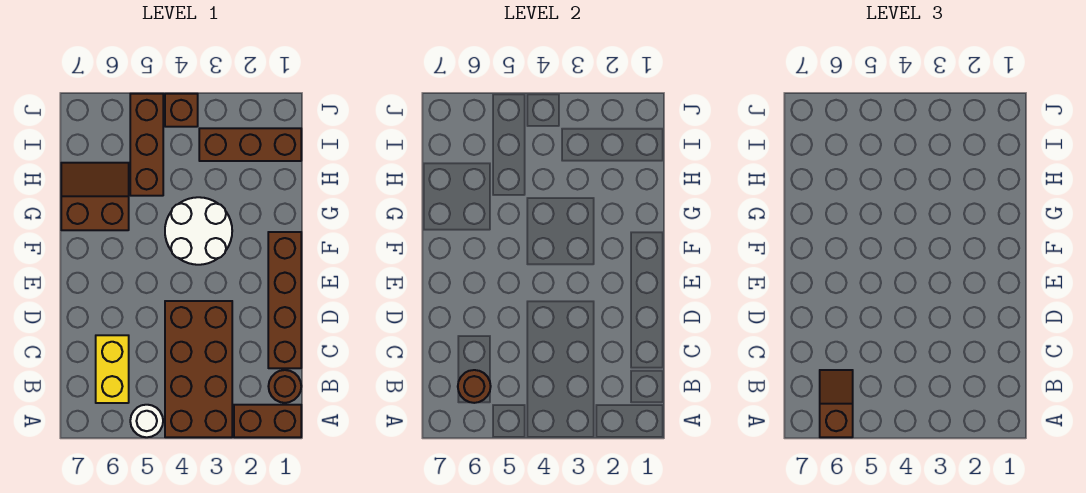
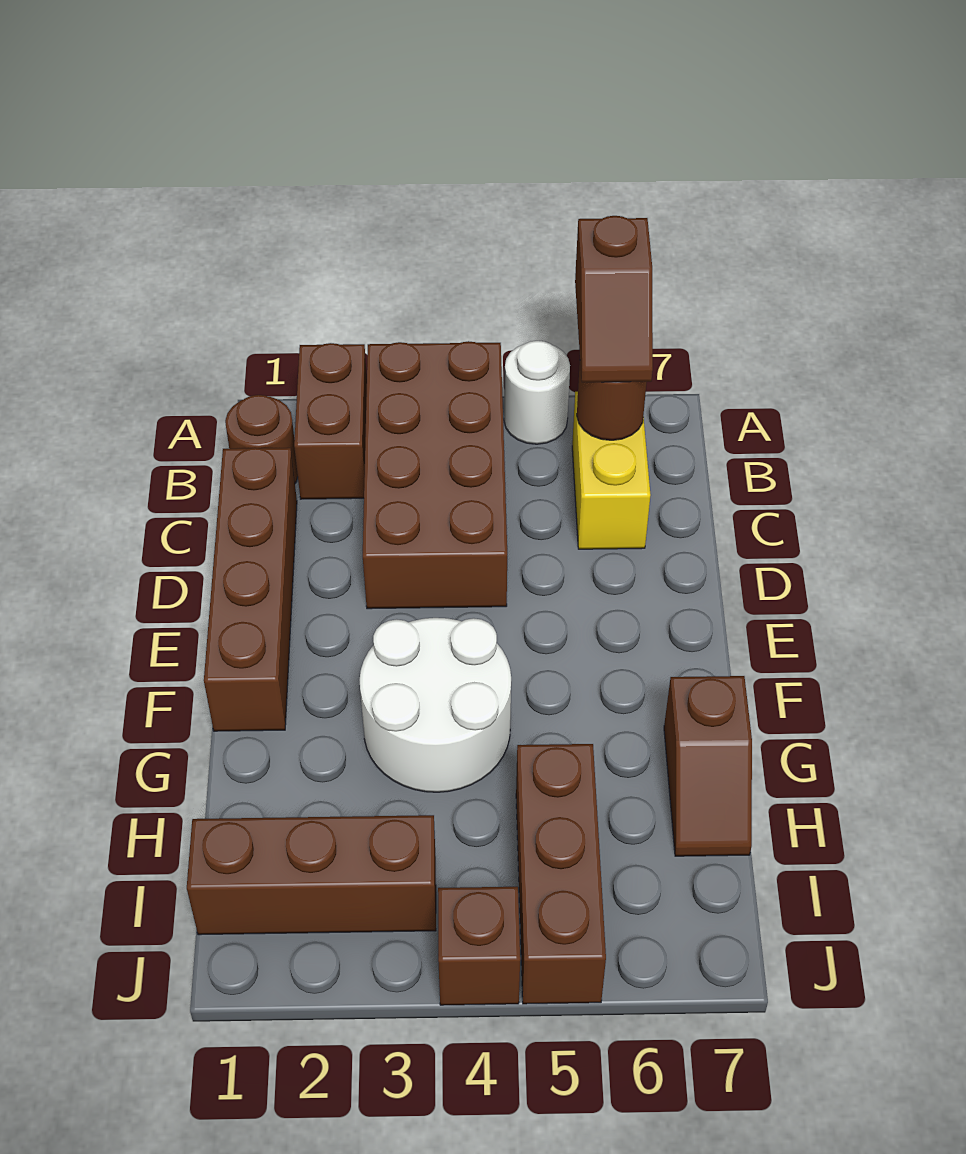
brown 1x2 brick [234,405,301,437] -> brown 1x2 brick turned to [294,343,367,499]
brown 2x2 slope [61,163,129,230] -> brown 1x2 slope [664,676,752,856]

